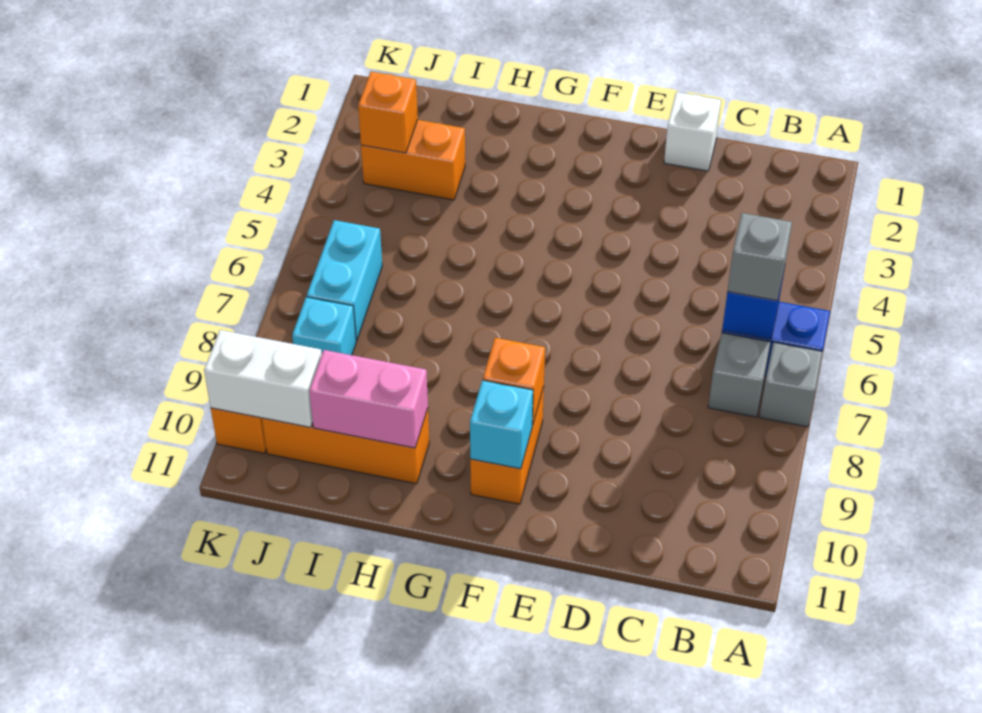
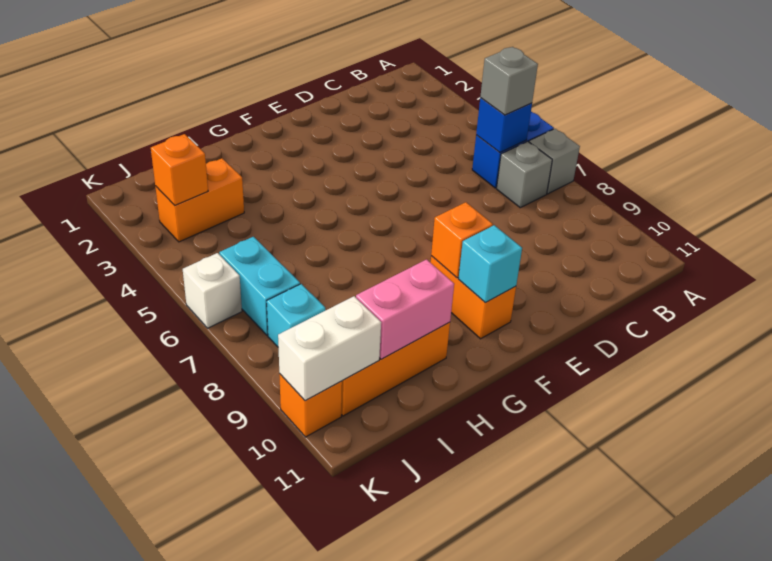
white 1x1 brick [664,92,721,171] -> white 1x1 brick moved to [183,253,242,328]

